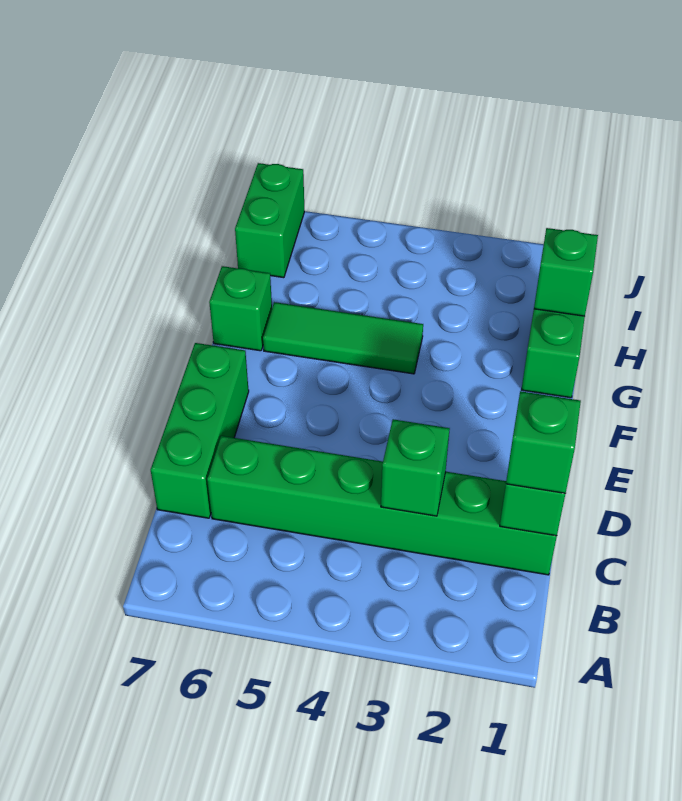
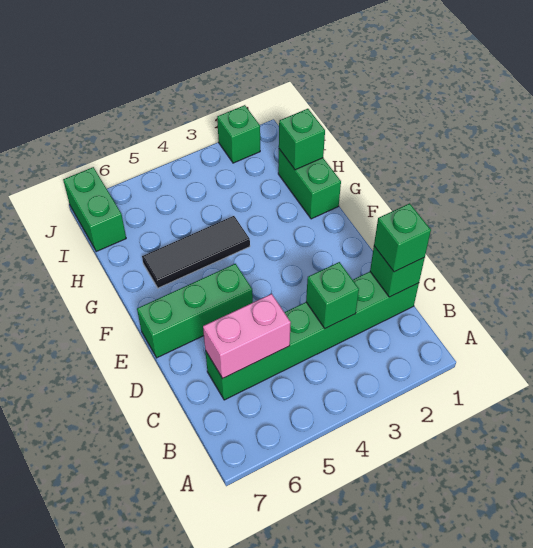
none -> pink 1x2 brick [203,294,291,378]
green 1x3 brick [151,343,249,518] -> green 1x3 brick turned to [137,264,253,358]
green 1x3 tile [263,302,423,374] -> black 1x3 tile [142,216,250,288]
green 1x1 brick [209,266,272,351] -> green 1x1 brick moved to [217,105,260,163]

